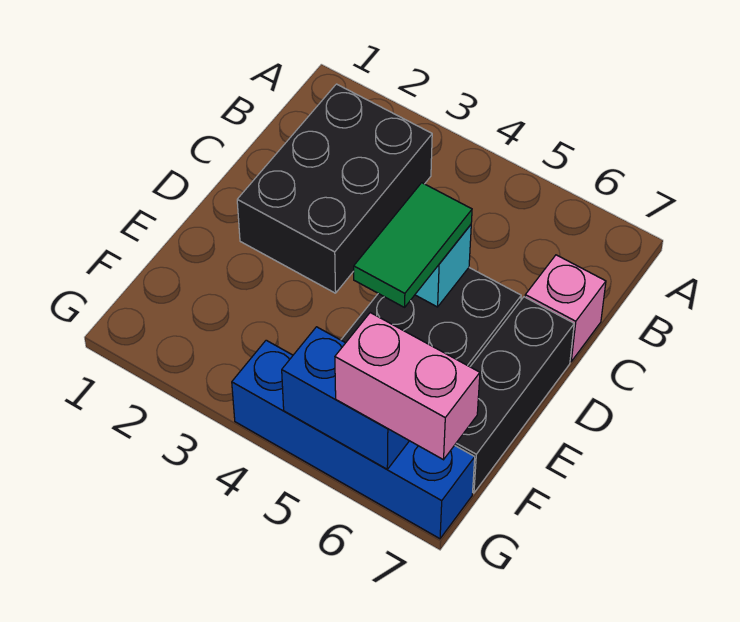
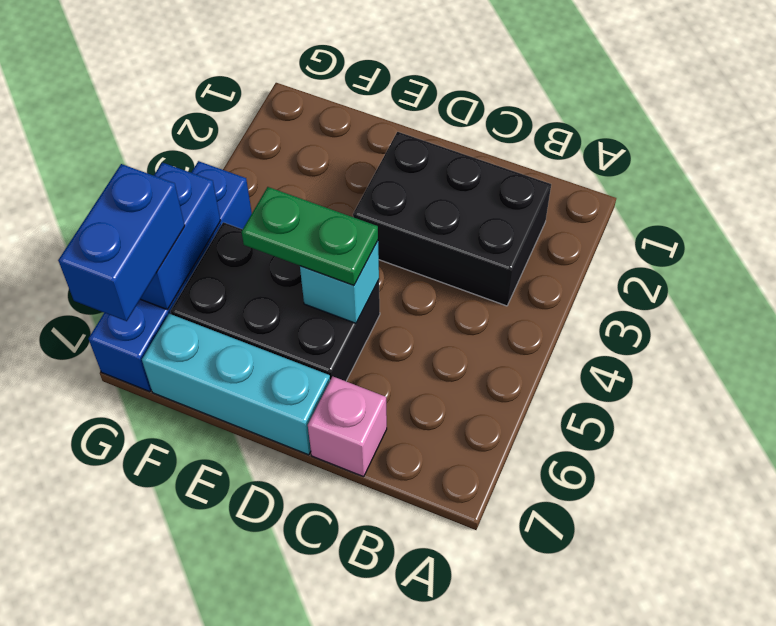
green 1x2 tile [354,183,472,307] -> green 1x2 plate [242,187,378,286]
black 1x3 brick [455,297,574,493] -> cyan 1x3 brick [142,314,330,455]
pink 1x2 brick [335,313,480,460] -> blue 1x2 brick [58,164,185,321]

